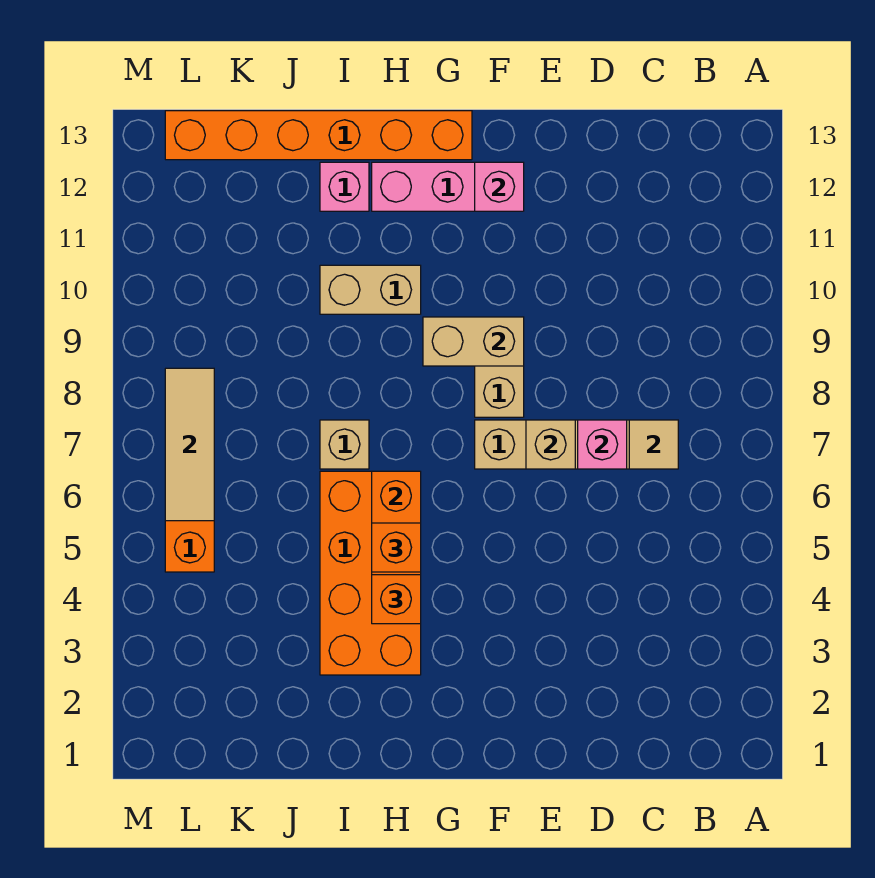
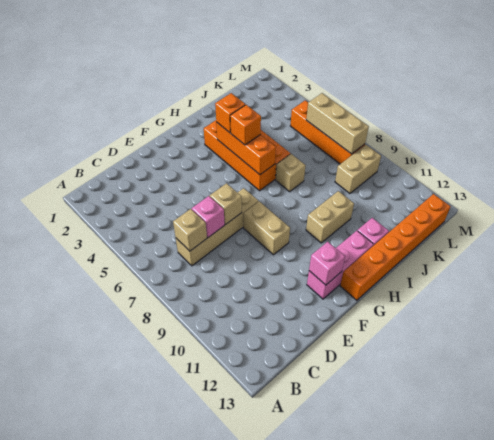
tan 1x1 tile [629,420,678,469] -> tan 1x1 brick [173,209,207,251]
tan 1x2 brick [423,317,524,366] -> tan 1x2 brick moved to [335,145,381,193]
tan 1x3 tile [165,368,214,521] -> tan 1x3 brick [306,93,369,154]

